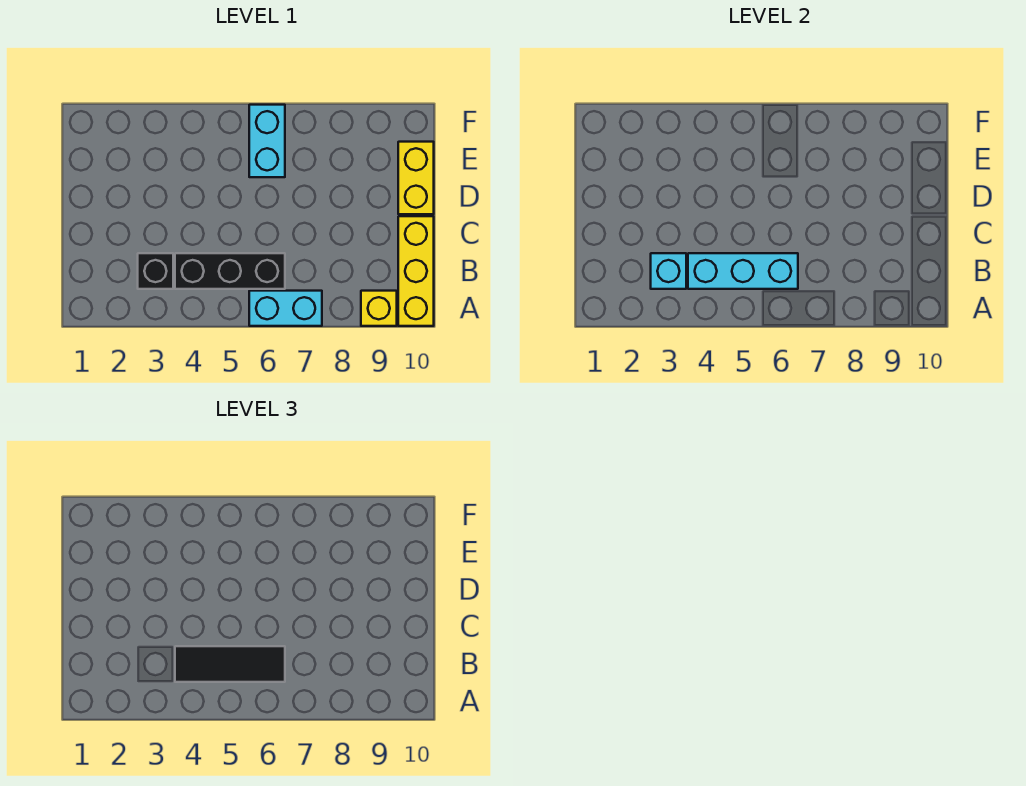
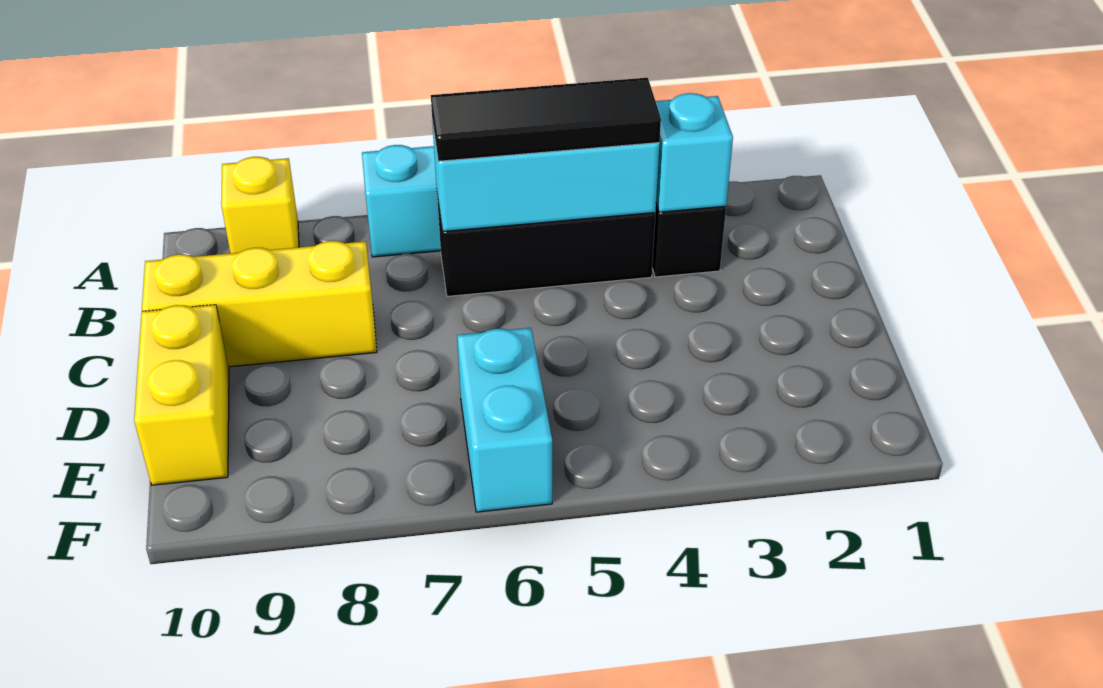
yellow 1x3 brick [398,216,434,326] -> yellow 1x3 brick turned to [142,241,377,367]

